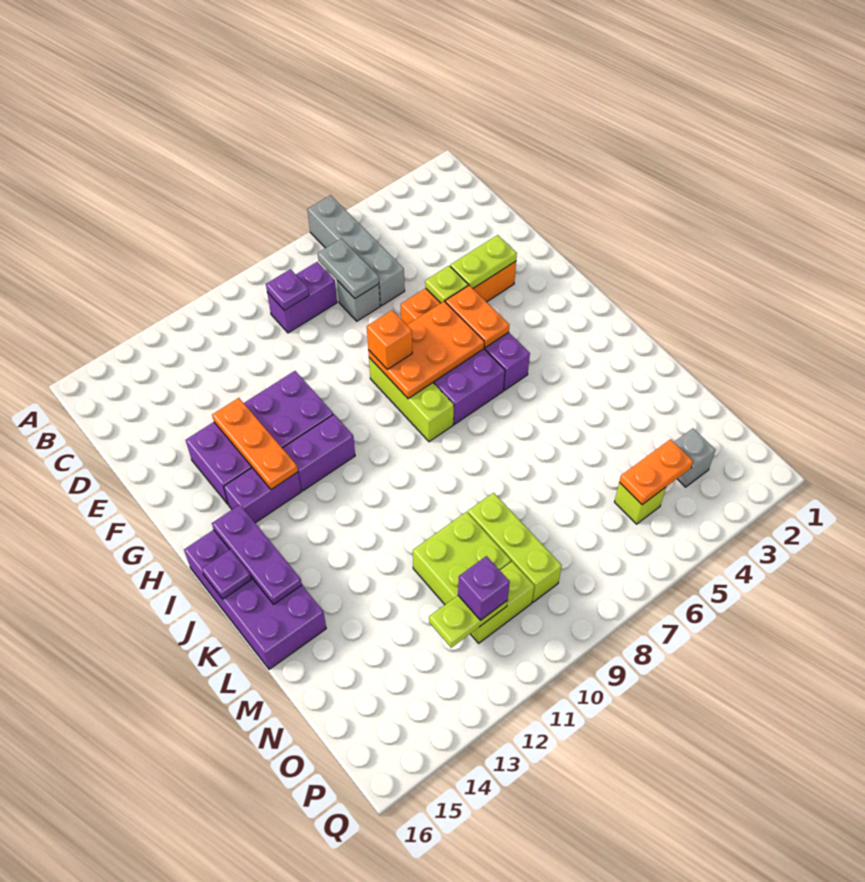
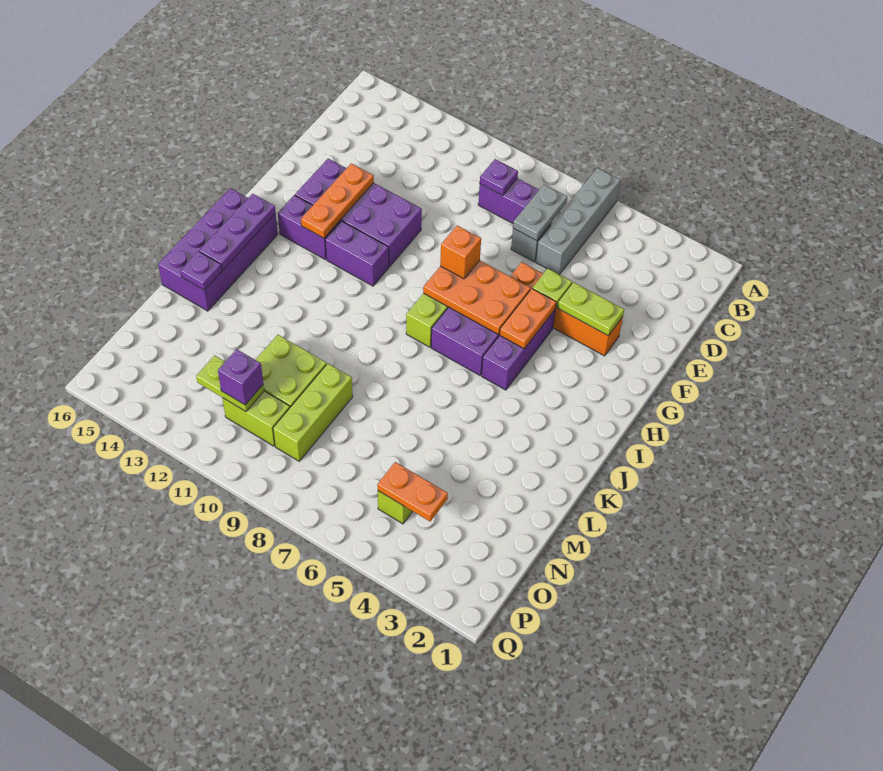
purple 1x1 plate [202,550,251,599] -> purple 1x1 plate moved to [181,251,222,290]
grey 1x1 brick [674,428,715,487] -> none

